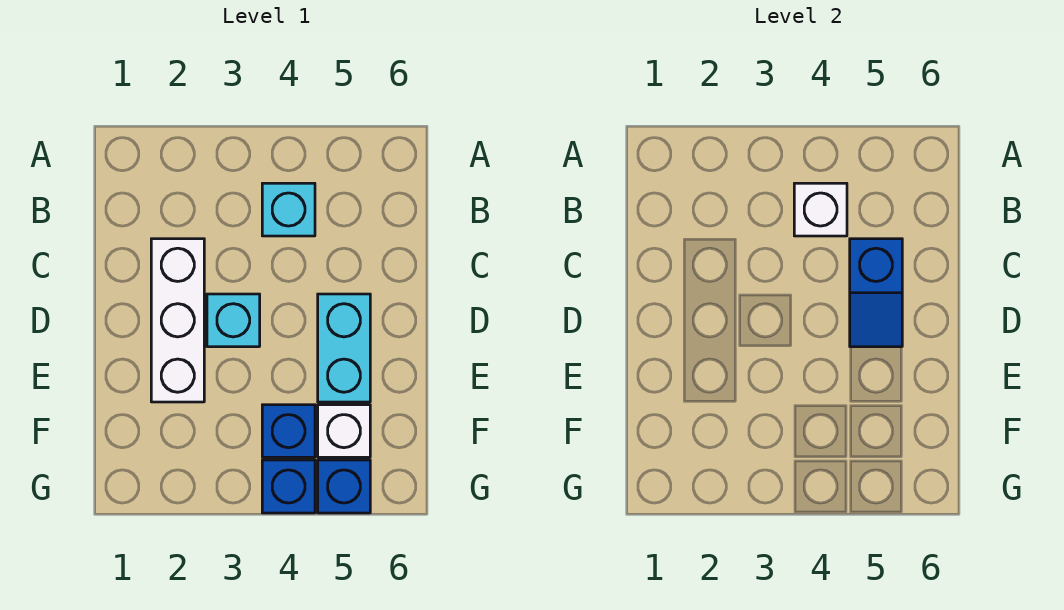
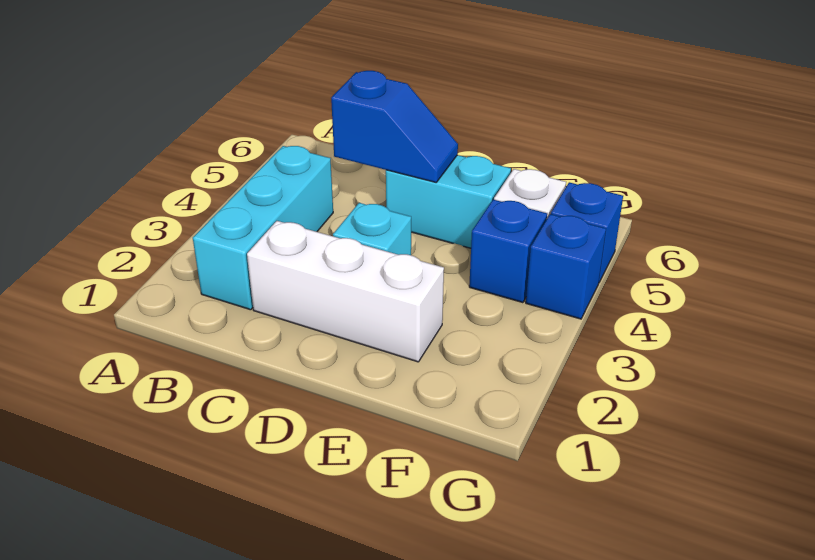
cyan 1x1 brick [262,183,315,236] -> cyan 1x3 brick [193,146,333,310]
white 1x1 brick [794,183,847,236] -> none

